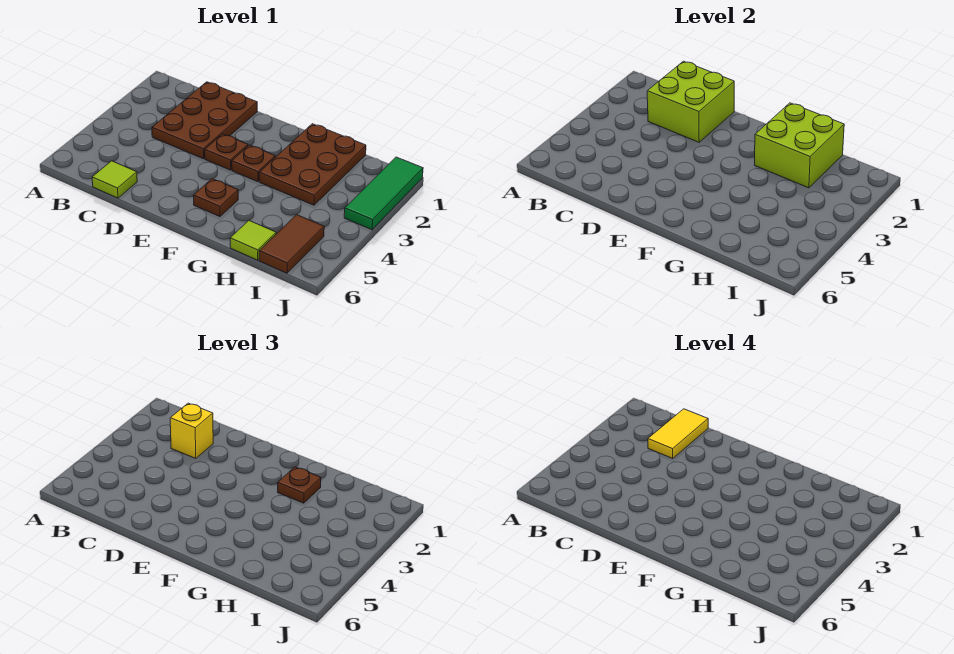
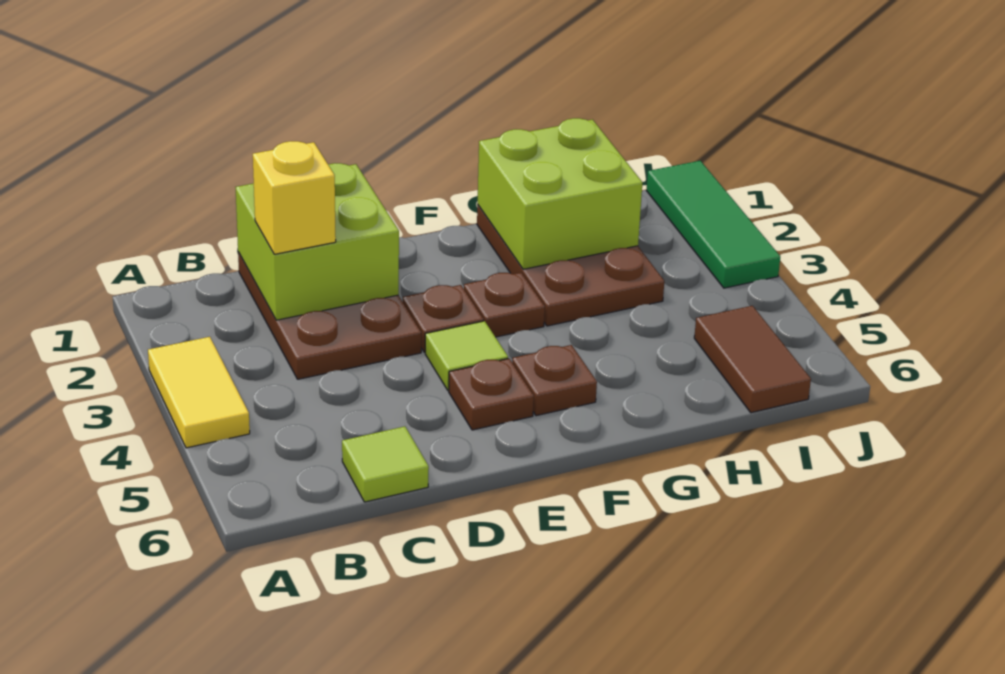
yellow 1x2 tile [648,409,708,459] -> yellow 1x2 tile moved to [148,337,250,448]
brown 1x1 plate [278,467,321,503] -> brown 1x1 plate moved to [449,359,534,430]
lime 1x1 tile [230,221,276,260] -> lime 1x1 tile moved to [425,321,508,390]

